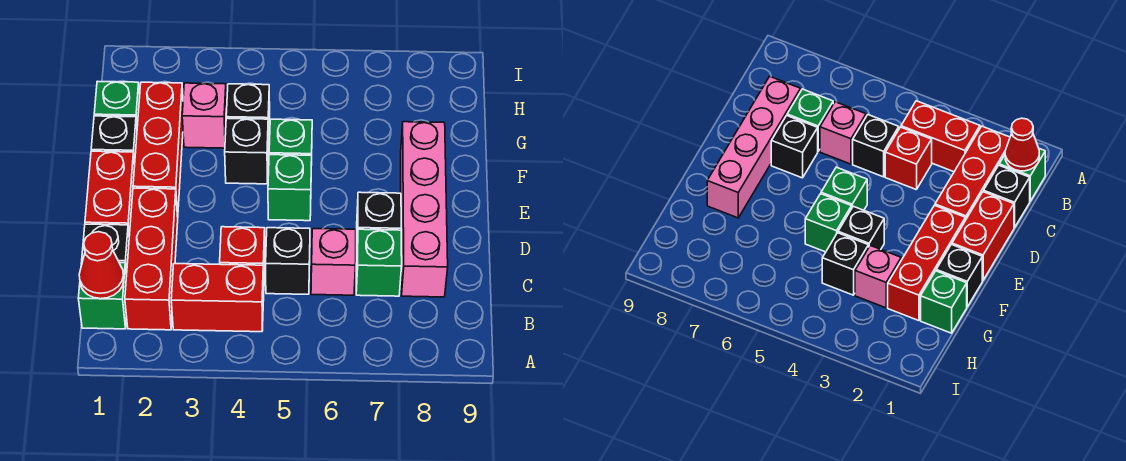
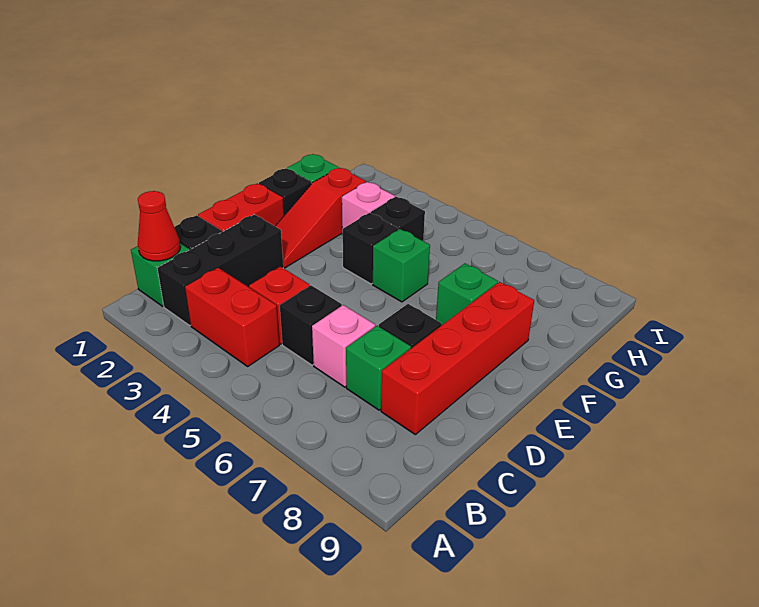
red 1x3 brick [125,188,178,330] -> black 1x3 brick [157,214,283,325]
pink 1x4 brick [401,122,448,297] -> red 1x4 brick [381,282,534,434]
red 1x3 brick [133,82,183,216] -> red 1x3 slope [275,168,366,268]
green 1x1 brick [268,155,312,221] -> green 1x1 brick moved to [436,263,498,325]

